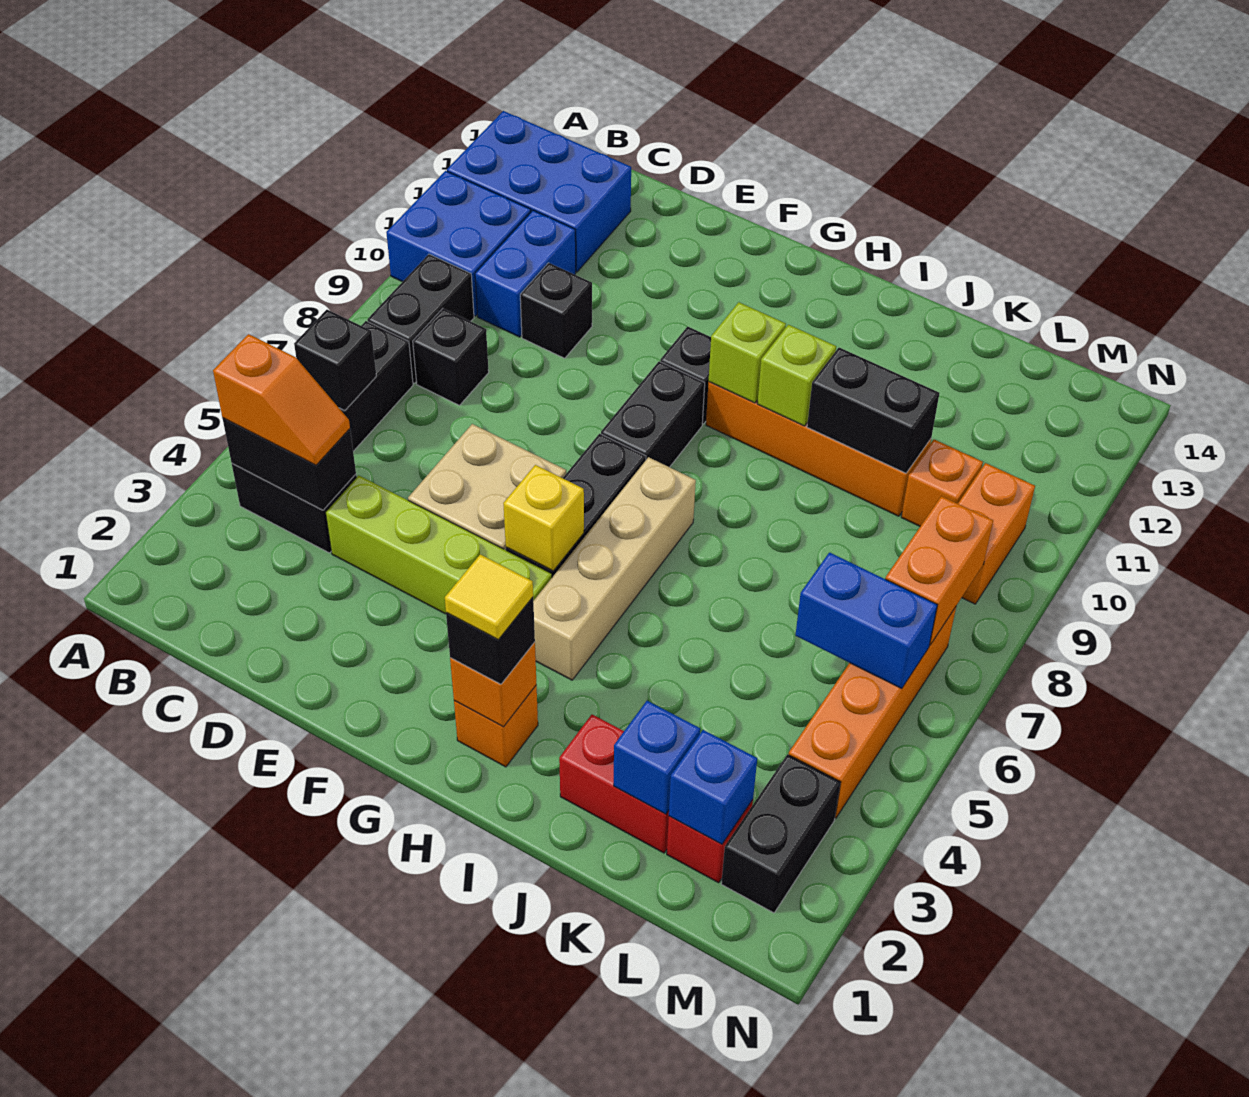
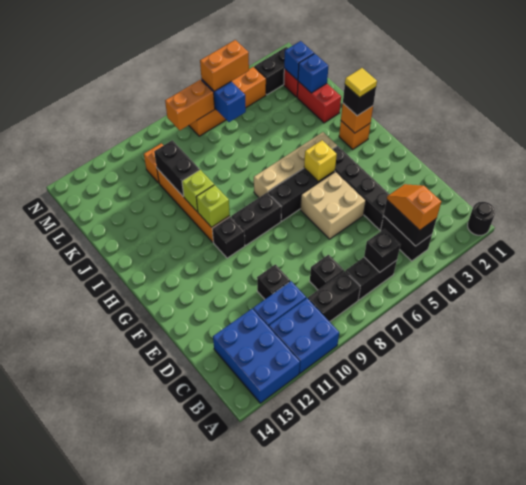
none -> black 1x1 round brick [468,202,495,235]
lime 1x4 brick [326,475,552,614] -> black 1x4 brick [332,146,390,230]
orange 1x2 brick [958,463,1035,604] -> orange 1x2 brick moved to [200,40,249,91]

